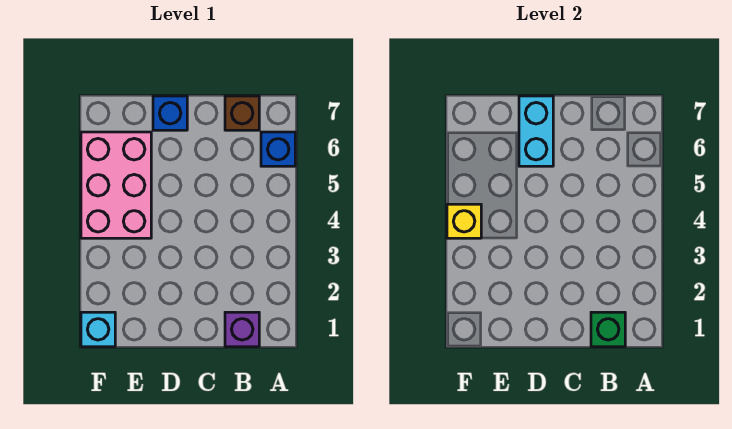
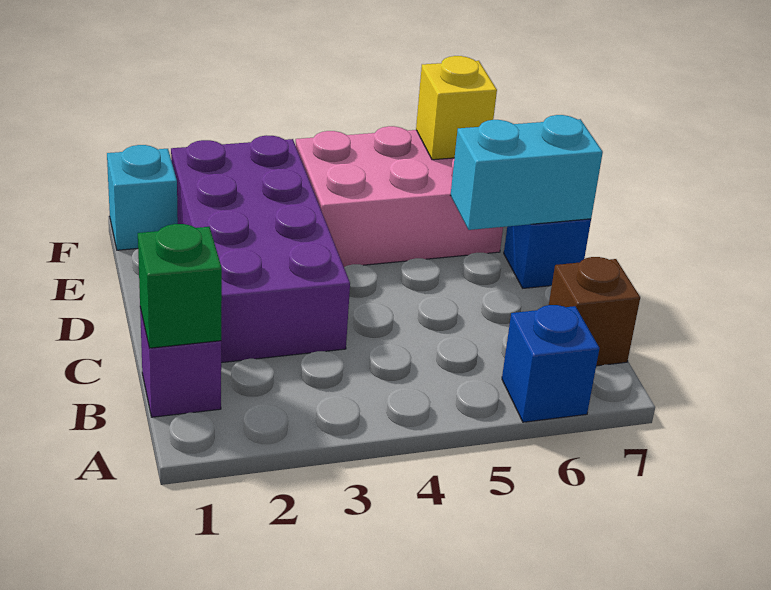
none -> purple 2x4 brick [171,135,350,363]
yellow 1x1 brick [447,204,481,238] -> yellow 1x1 brick moved to [416,56,497,160]

